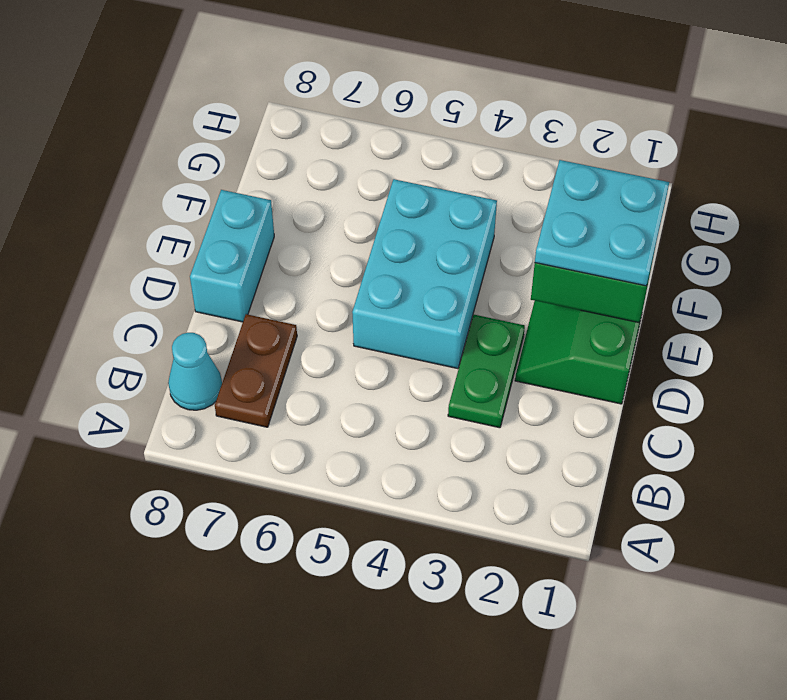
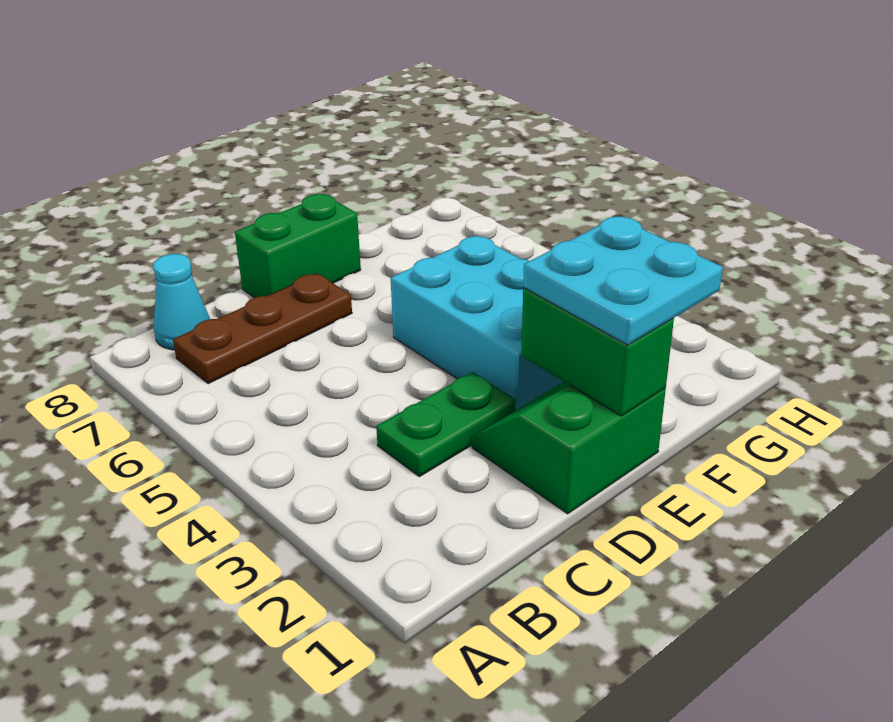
brown 1x2 plate [215,314,297,427] -> brown 1x3 plate [173,273,352,384]
cyan 2x3 brick [352,179,497,369] -> cyan 2x3 brick turned to [391,236,564,410]
cyan 1x2 brick [190,190,274,322] -> green 1x2 brick [235,194,361,298]

